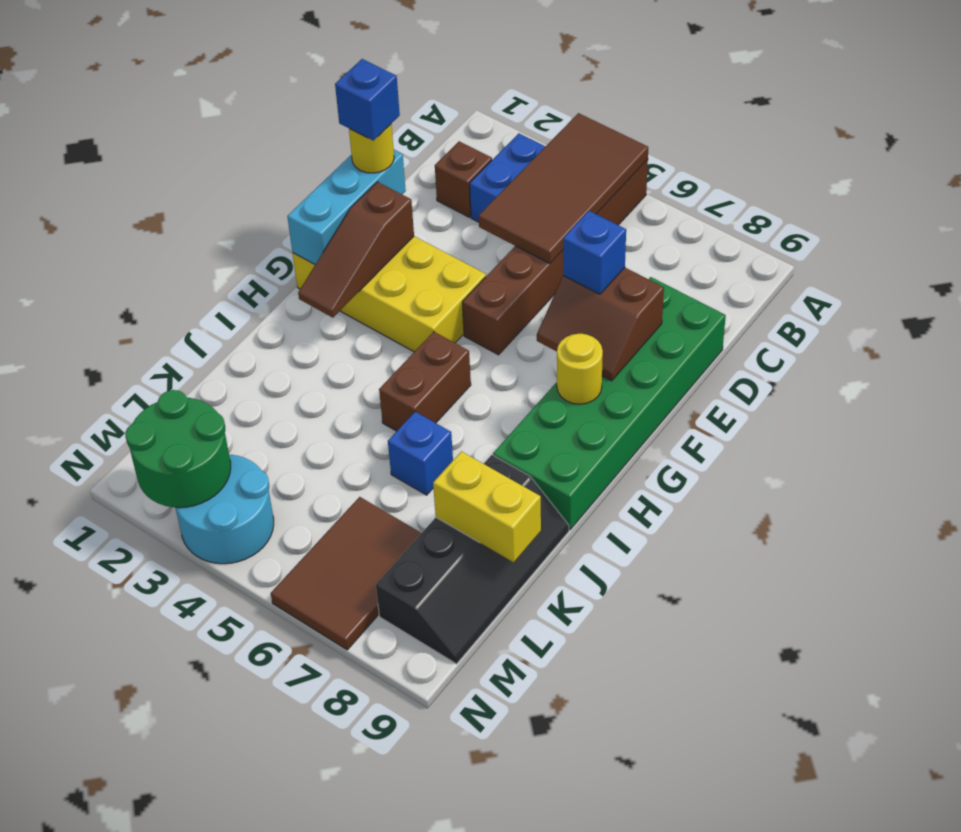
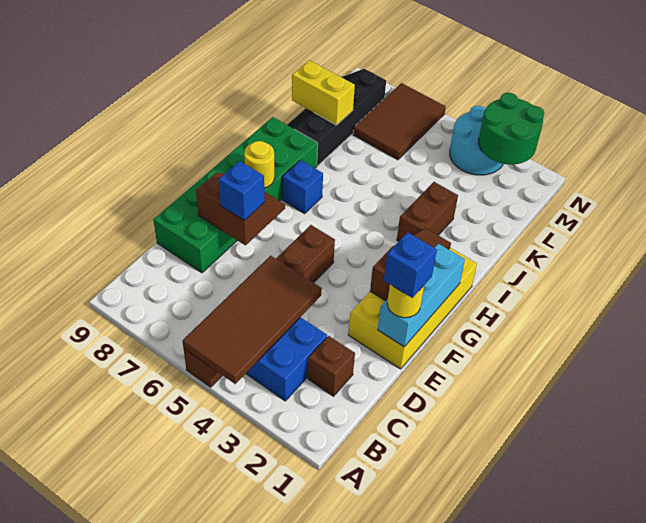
yellow 2x4 brick [293,236,486,352] -> yellow 2x4 brick turned to [348,248,477,369]
brown 1x2 brick [379,332,471,431] -> brown 1x2 brick moved to [397,182,458,241]
blue 1x1 brick [388,412,453,495] -> blue 1x1 brick moved to [282,160,323,214]

